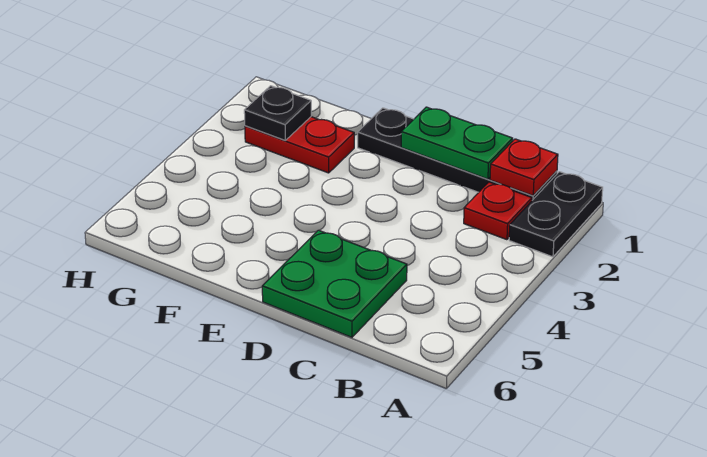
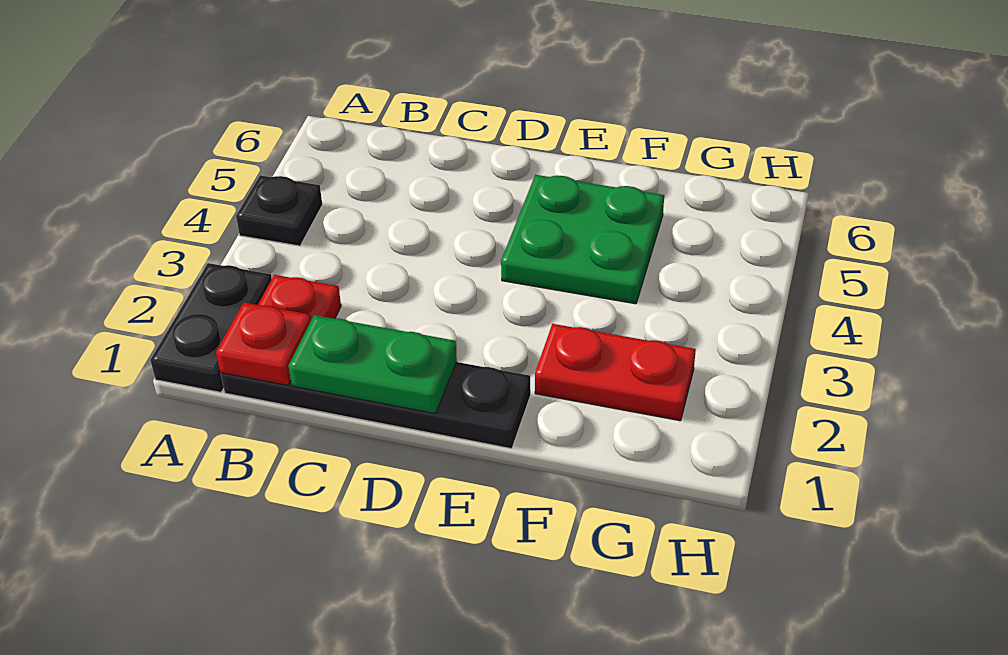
green 2x2 plate [262,230,407,337] -> green 2x2 plate moved to [501,175,664,304]
black 1x1 plate [244,86,311,140] -> black 1x1 plate moved to [236,175,322,246]

